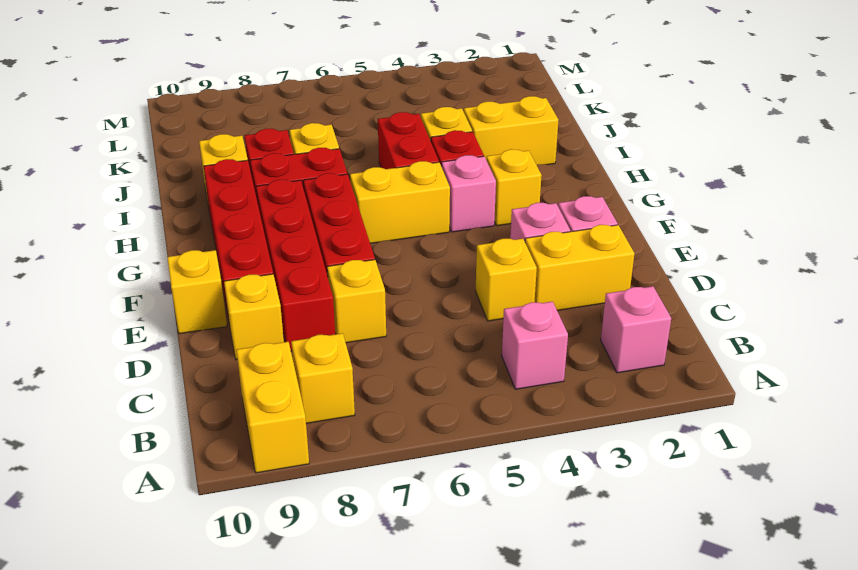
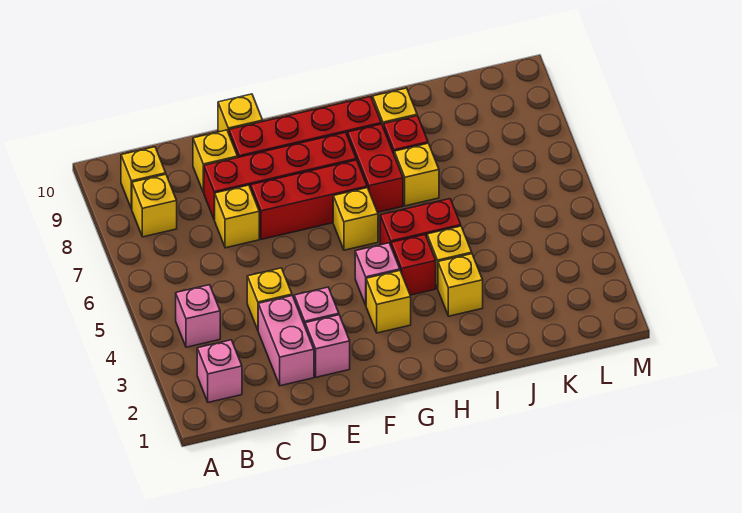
yellow 1x2 brick [236,342,309,473] -> yellow 1x1 brick [121,147,166,209]
yellow 1x2 brick [525,225,634,310] -> pink 1x2 brick [258,296,314,386]
yellow 1x2 brick [350,161,450,243] -> yellow 1x1 brick [333,188,378,250]
yellow 1x2 brick [464,96,558,165] -> yellow 1x1 brick [438,254,483,316]

